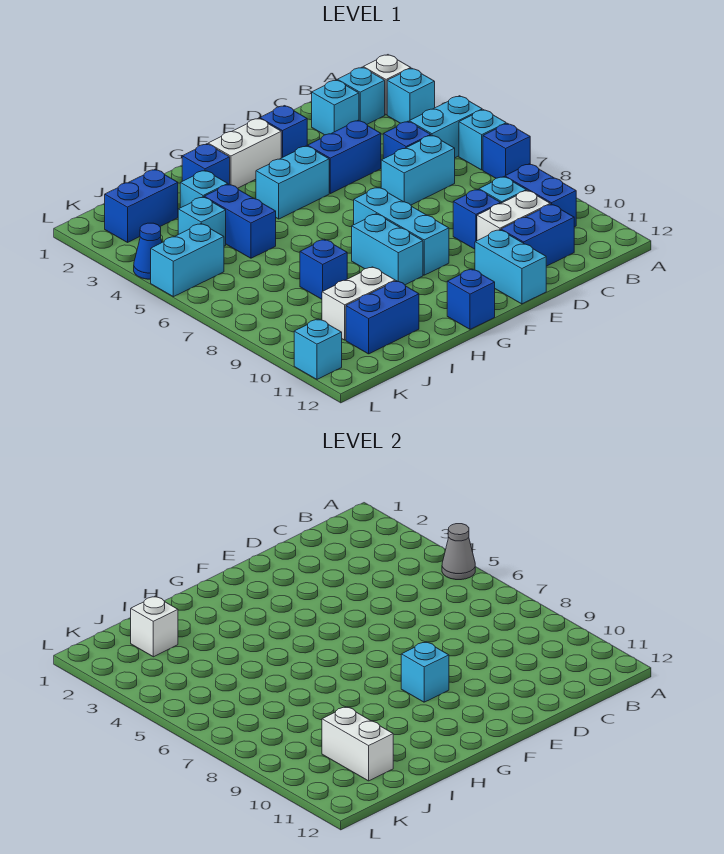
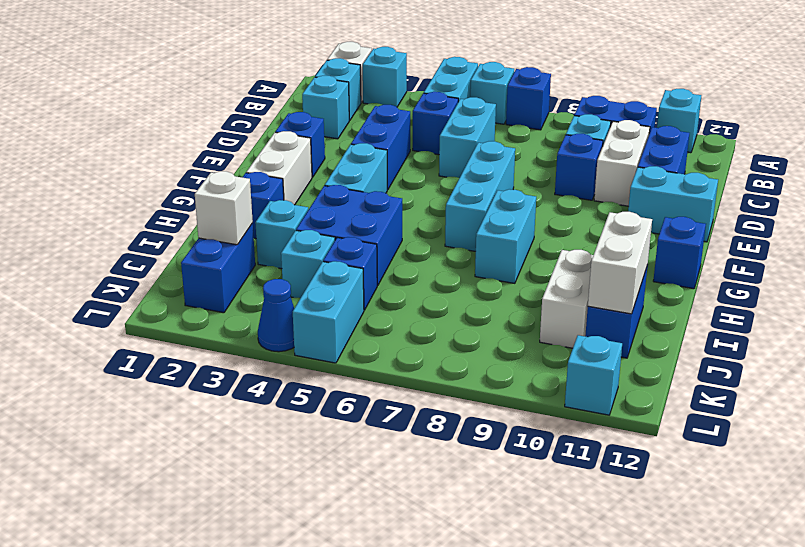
grey 1x1 cone [442,524,475,580] -> none
cyan 1x3 brick [354,187,449,275] -> cyan 1x3 brick turned to [445,141,515,251]
cyan 1x1 brick [401,642,449,702] -> cyan 1x1 brick moved to [657,89,701,153]
cyan 1x2 brick [352,214,423,285] -> cyan 1x2 brick turned to [475,189,536,283]
blue 1x2 brick [204,184,276,258] -> blue 2x2 brick [296,185,402,286]
blue 1x1 brick [300,239,347,299] -> blue 1x1 brick moved to [323,237,377,310]
white 1x2 brick [322,707,393,781] -> white 1x2 brick turned to [588,212,652,314]

